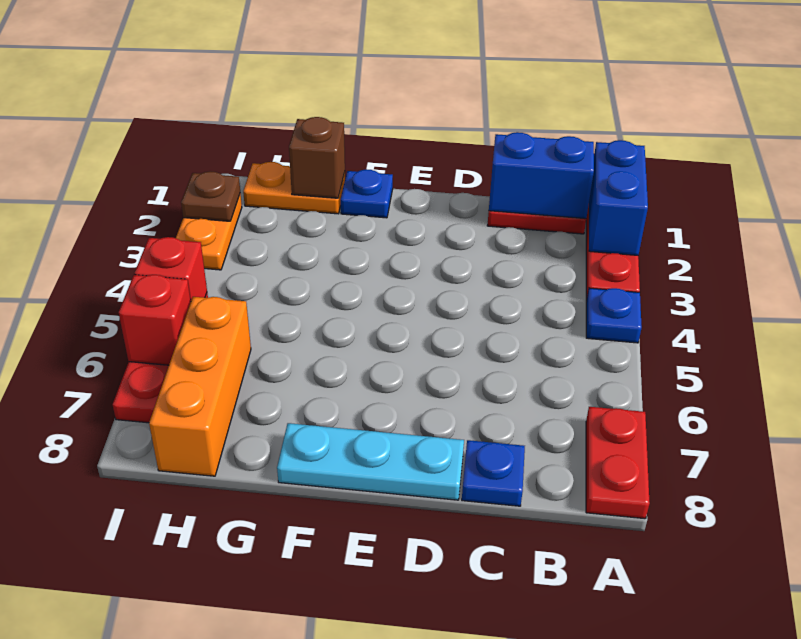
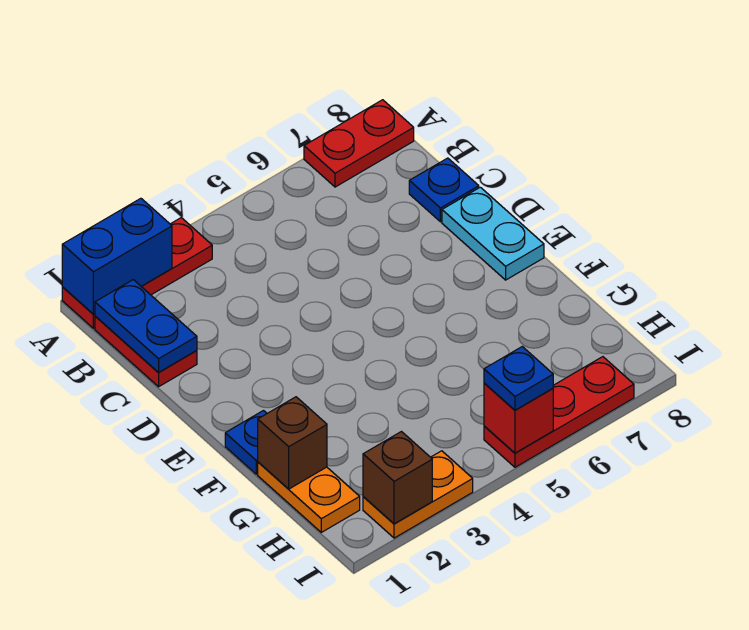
blue 1x1 plate [586,288,642,343] -> blue 1x1 plate moved to [484,347,553,410]
blue 1x2 brick [489,132,594,219] -> blue 1x2 plate [95,280,197,372]
cyan 1x3 plate [277,423,464,500] -> cyan 1x2 plate [442,187,544,280]
orange 1x3 brick [149,297,251,476] -> none
brown 1x1 plate [181,171,240,221] -> brown 1x1 brick [363,432,432,524]
red 1x1 brick [119,275,191,365] -> none

